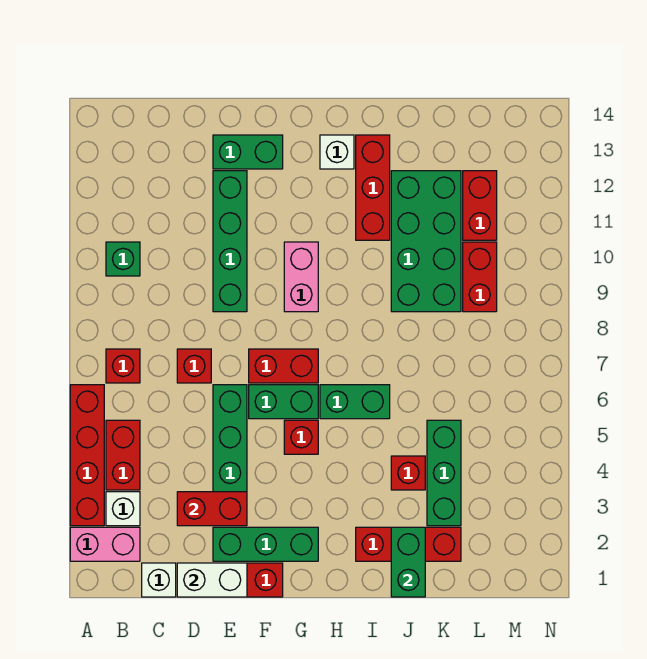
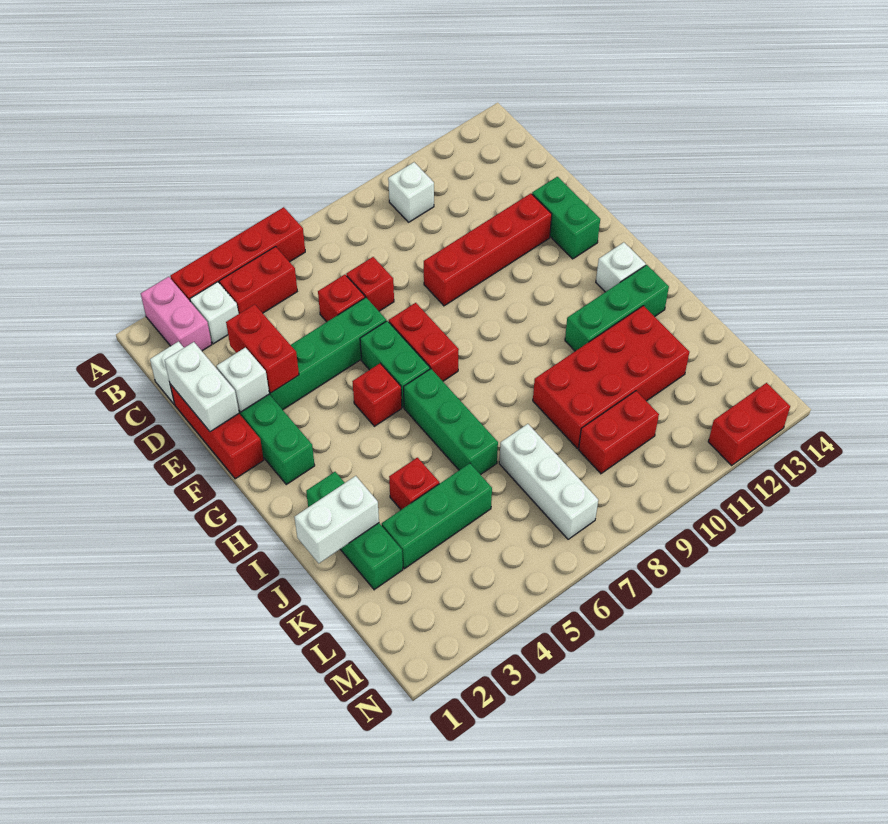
red 1x1 brick [106,349,140,383] -> red 1x1 brick moved to [318,275,365,322]
green 1x1 brick [106,242,140,276] -> white 1x1 brick [388,162,434,222]
none -> white 1x1 brick [216,348,269,412]
green 1x4 brick [213,171,247,312] -> red 1x4 brick [424,193,552,306]
pink 1x2 brick [284,242,318,312] -> none
green 1x2 brick [320,385,390,419] -> green 1x3 brick [404,369,498,475]
red 1x3 brick [356,527,461,561] -> green 1x3 brick [306,472,403,590]
red 1x3 brick [356,135,390,240] -> green 1x3 brick [565,265,669,351]
green 1x2 brick [391,527,425,597] -> white 1x2 brick [294,476,379,563]
green 2x4 brick [391,171,461,312] -> red 2x4 brick [533,306,689,449]
none -> white 1x3 brick [499,424,598,539]
red 1x2 brick [463,171,497,240] -> red 1x2 brick moved to [708,383,790,465]

